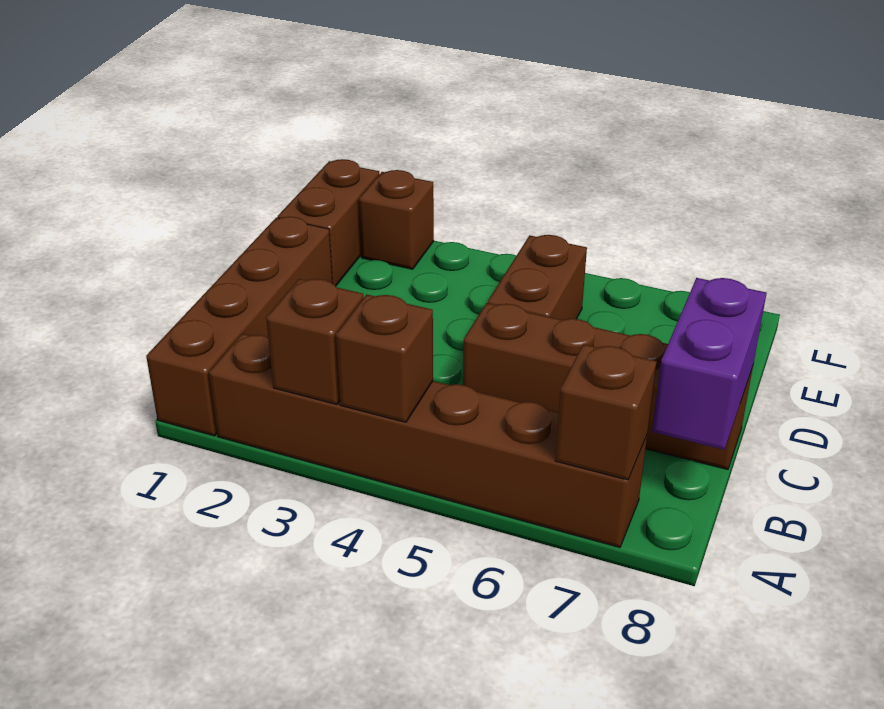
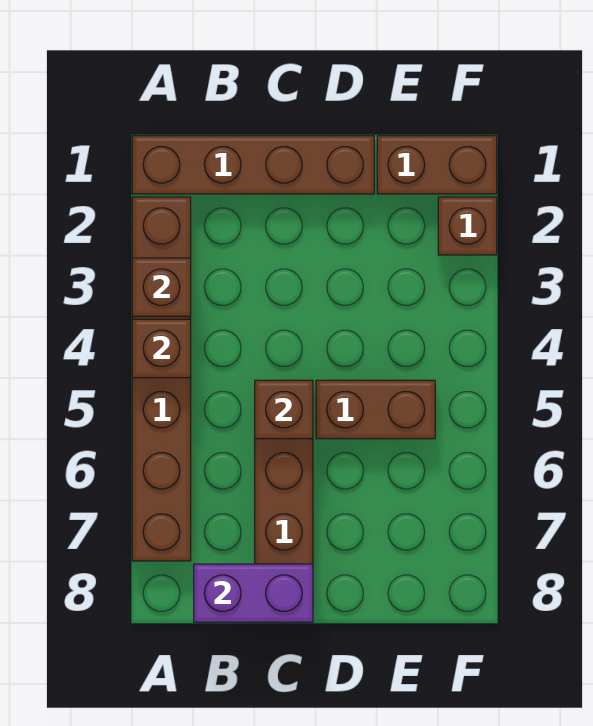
brown 1x1 brick [555,344,657,480] -> brown 1x1 brick moved to [255,380,313,439]

